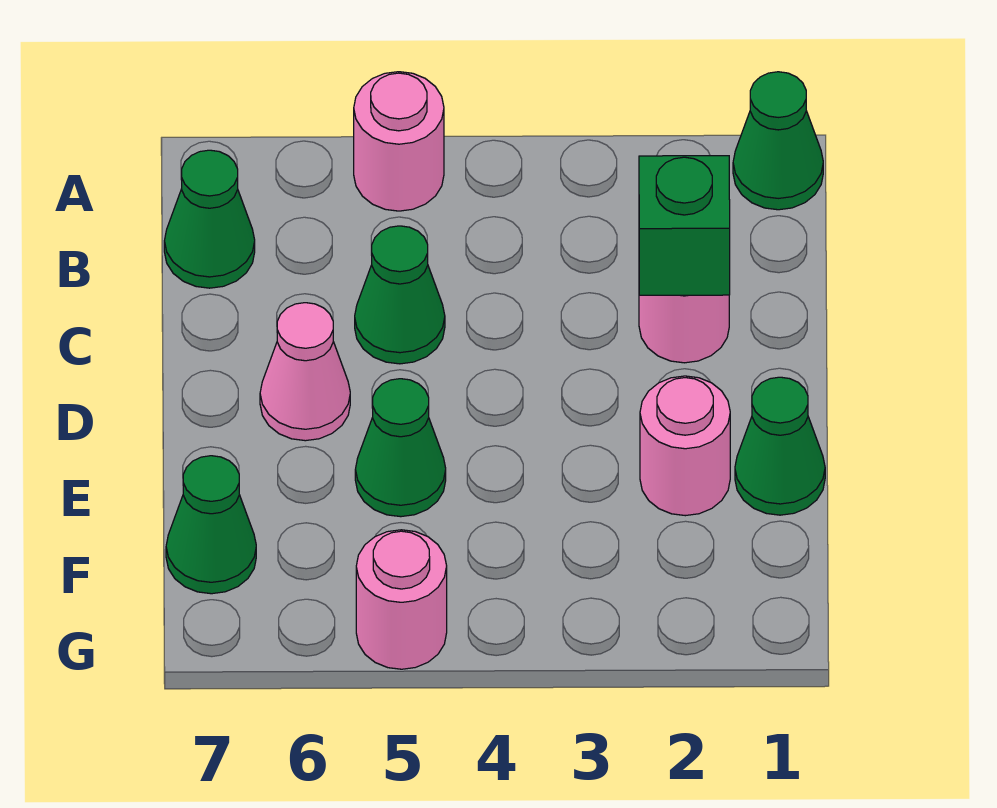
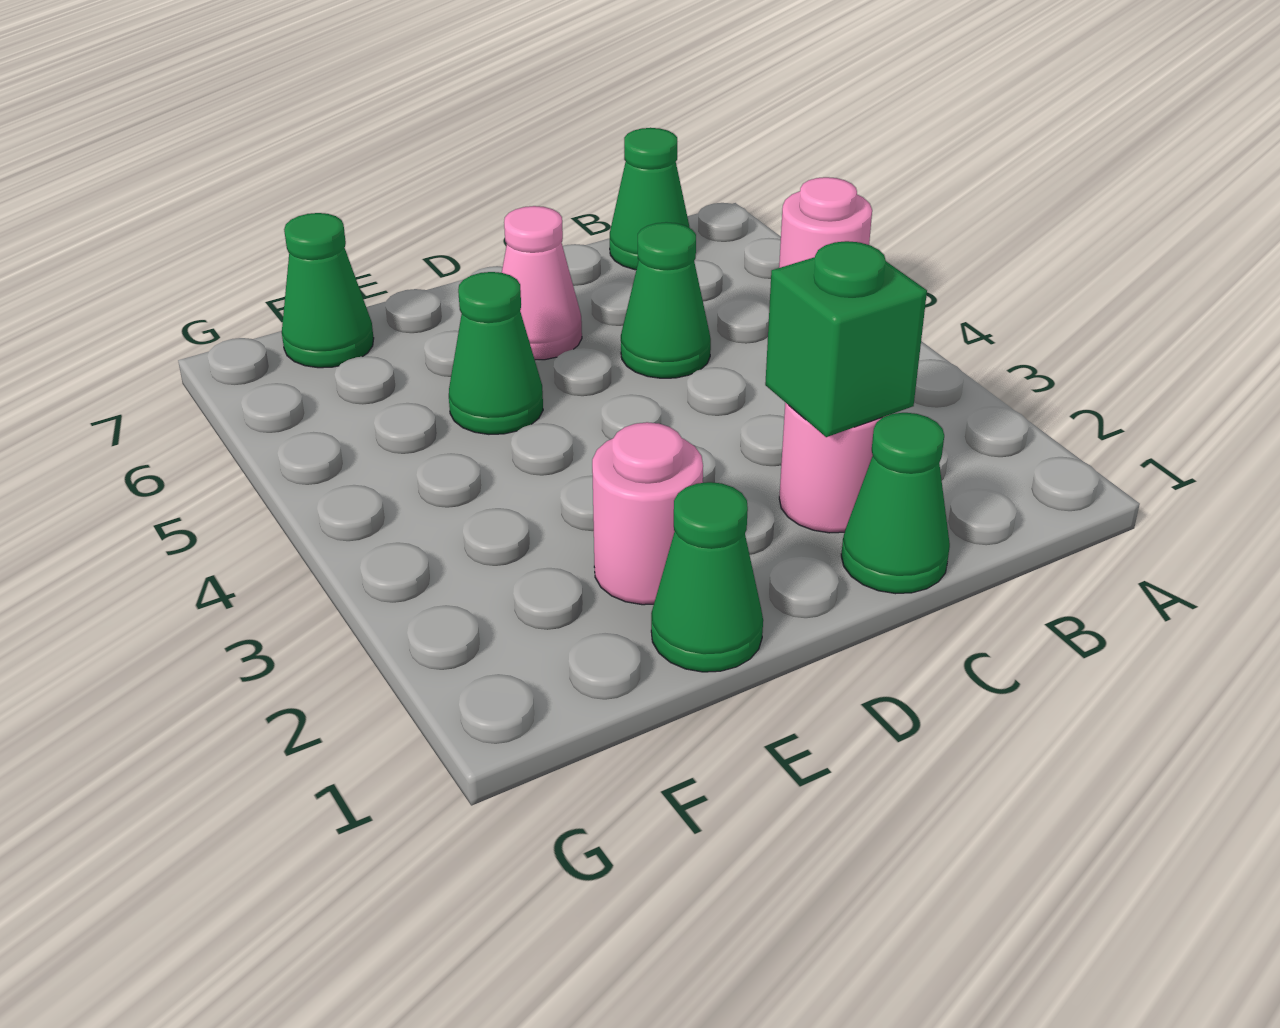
green 1x1 cone [733,72,823,210] -> green 1x1 cone moved to [841,413,950,594]
pink 1x1 round brick [356,530,447,669] -> none

